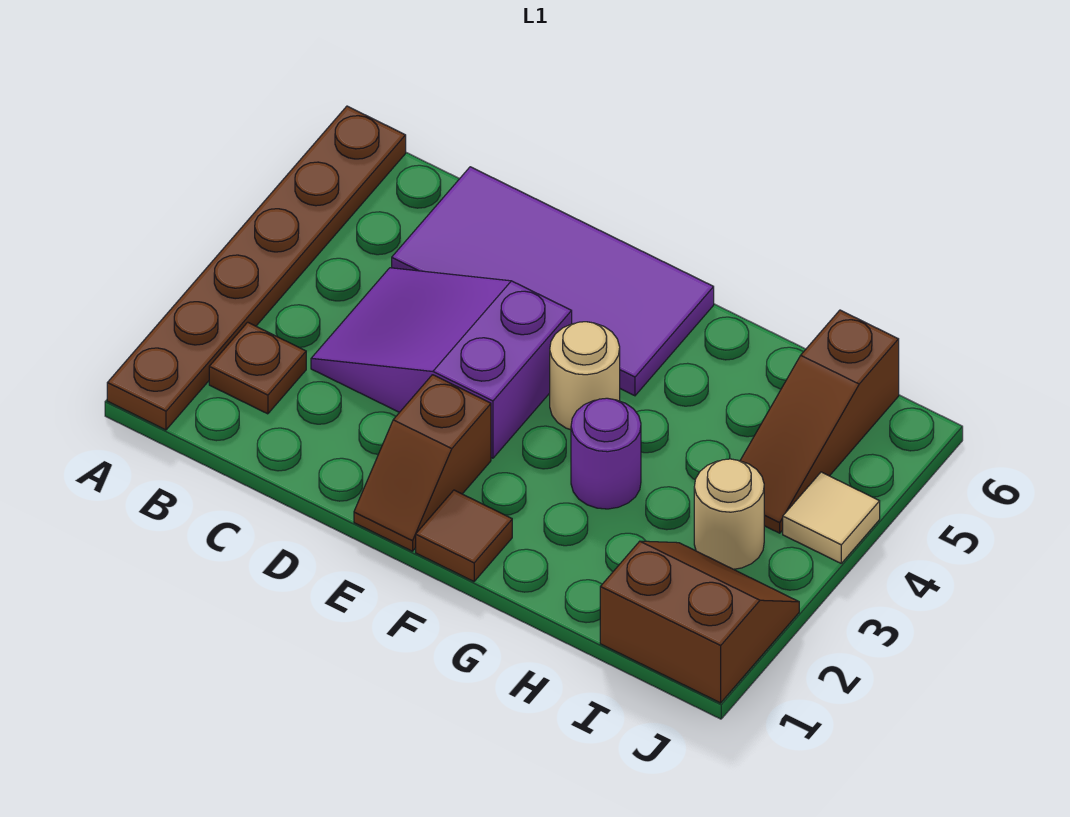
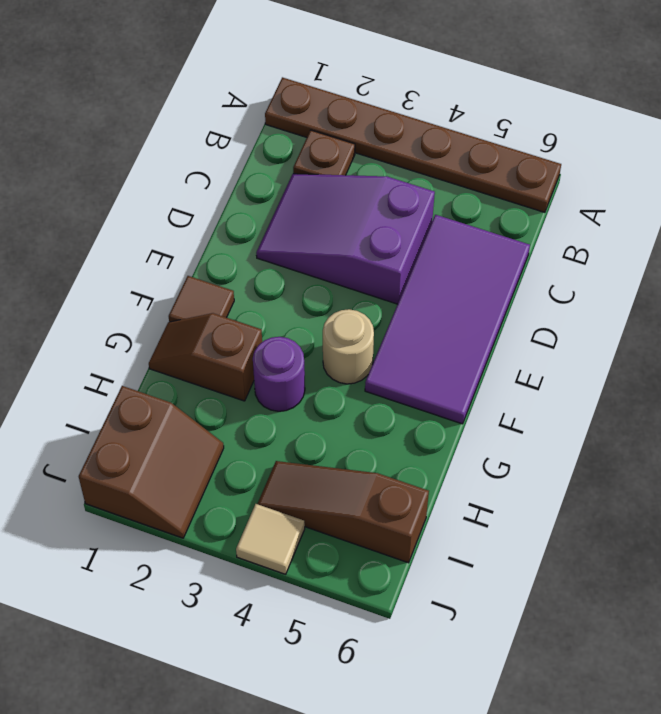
purple 2x3 slope [311,268,572,458] -> purple 2x3 slope turned to [256,174,435,304]
brown 1x2 slope [354,375,491,551] -> brown 1x2 slope moved to [149,313,262,401]
tan 1x1 round brick [694,459,764,569] -> none

